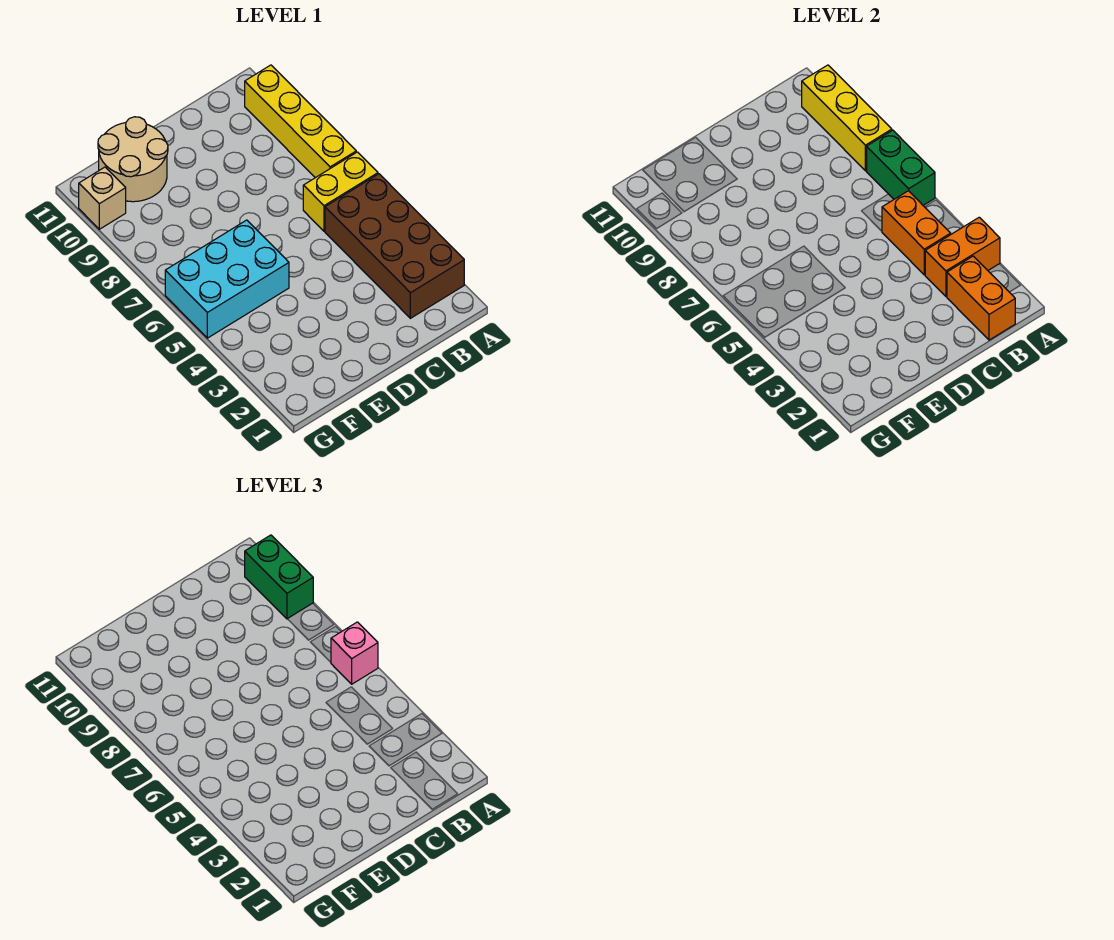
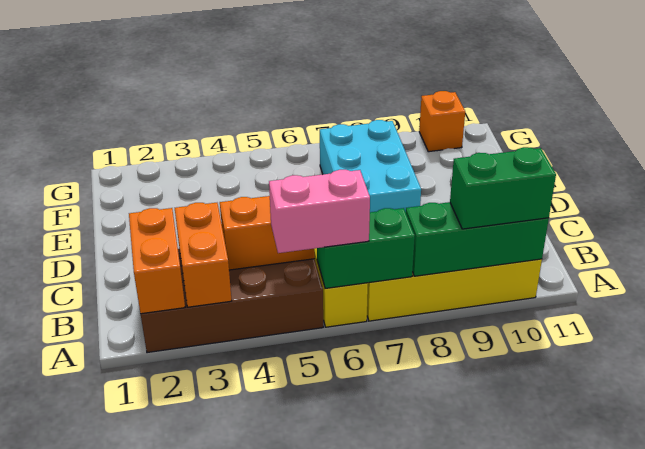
pink 1x1 brick [331,622,378,684] -> pink 1x2 brick [269,170,370,253]
yellow 1x3 brick [802,65,892,171] -> green 1x3 brick [406,202,549,276]
orange 1x2 brick [947,256,1015,340] -> orange 1x2 brick turned to [129,208,185,314]
cyan 2x3 brick [165,220,289,338] -> cyan 2x3 brick moved to [320,120,421,212]
tan 2x2 round brick [98,117,168,202] -> none
tan 1x1 brick [79,167,126,229] -> orange 1x1 brick [419,91,465,152]

